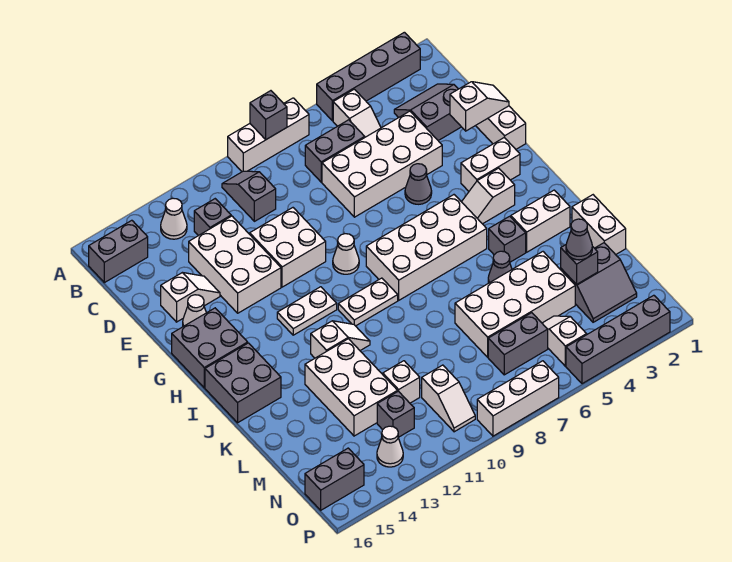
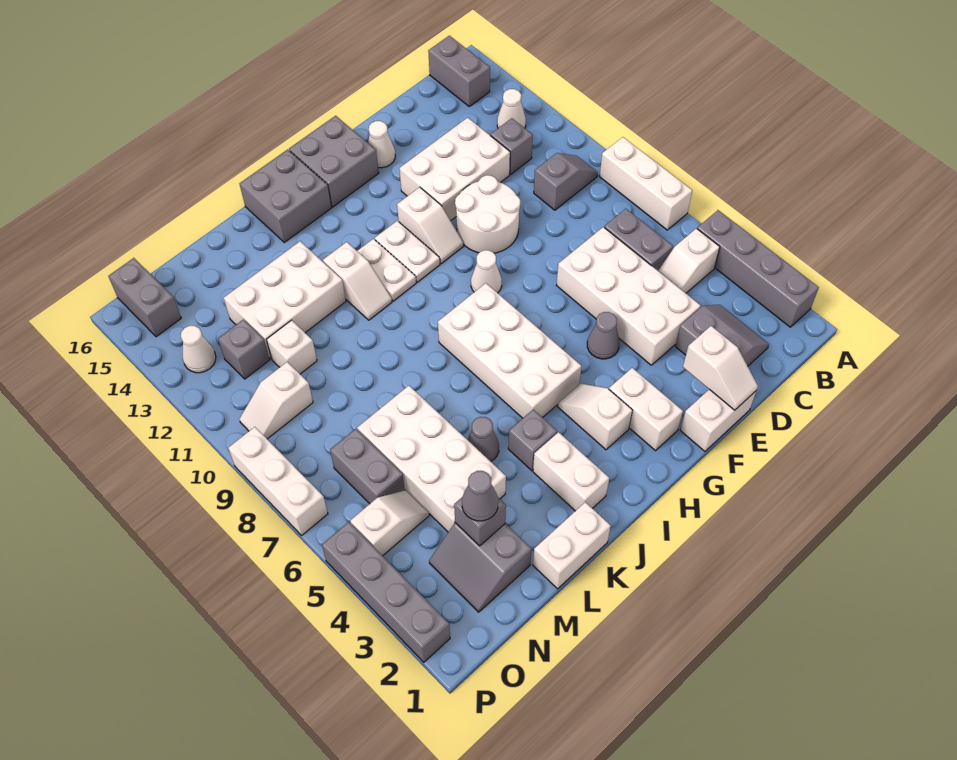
grey 1x1 brick [250,91,287,139] -> none
white 2x2 brick [250,208,326,287] -> white 2x2 round brick [455,175,520,253]
white 1x2 slope [161,273,220,322] -> white 1x2 slope moved to [397,187,464,263]
white 1x2 plate [338,278,398,326] -> white 1x2 plate moved to [358,239,416,301]

